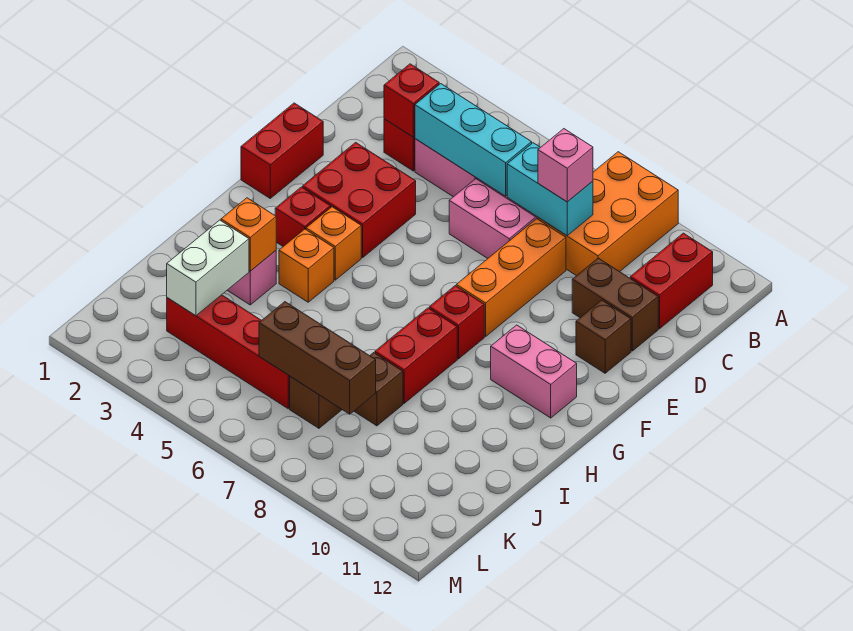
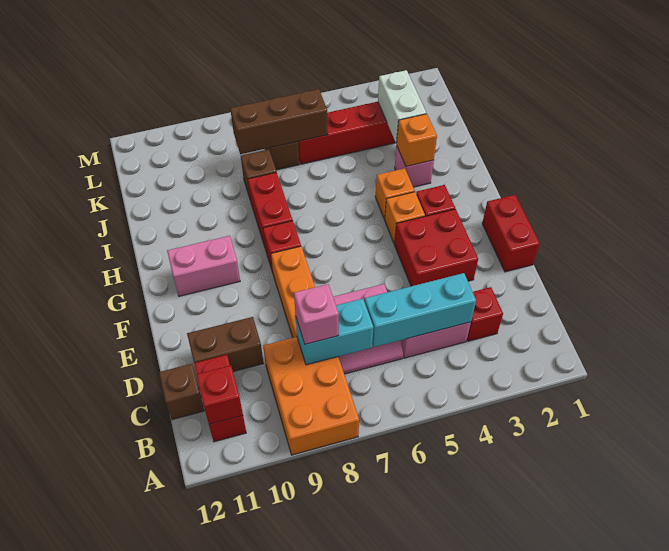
red 1x1 brick [384,64,439,137] -> red 1x1 brick moved to [196,365,243,424]
brown 1x1 brick [576,300,631,373] -> brown 1x1 brick moved to [159,364,204,420]

